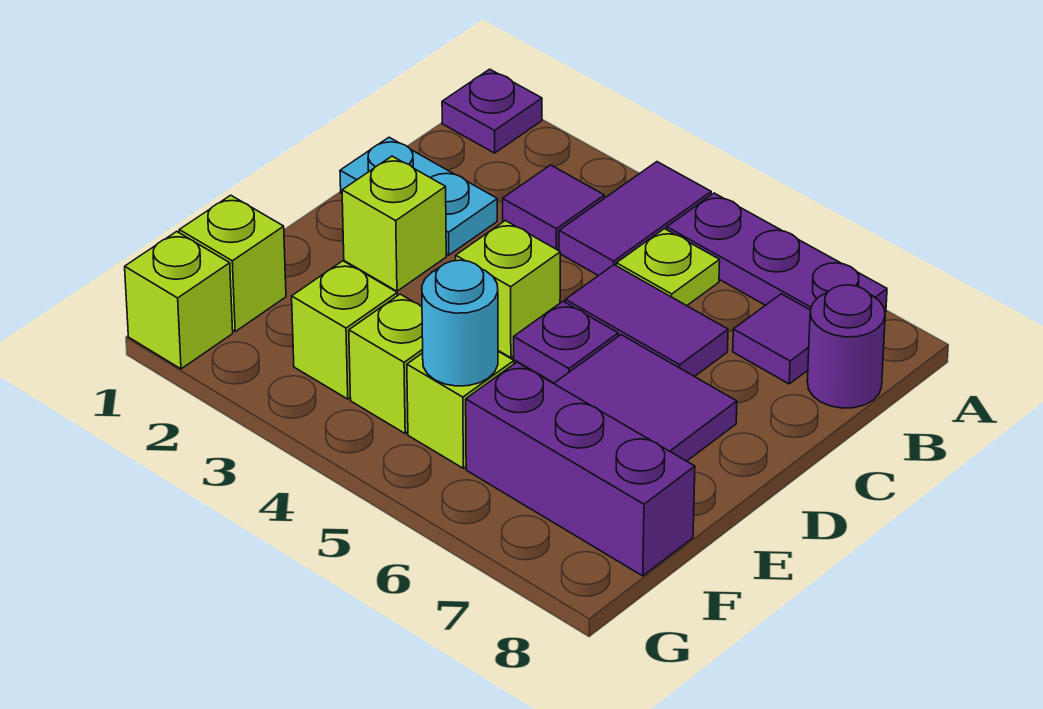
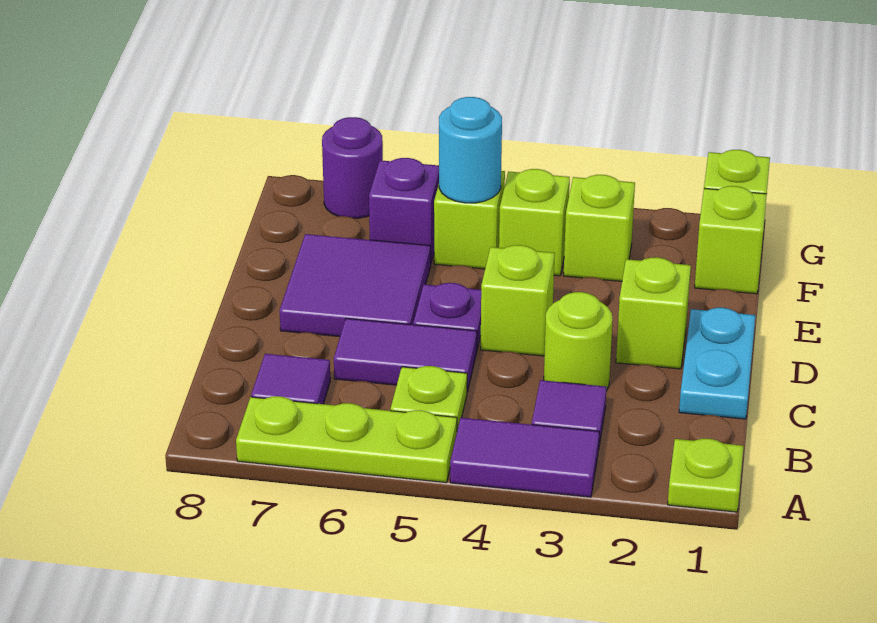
purple 1x1 plate [442,69,542,153] -> lime 1x1 plate [668,439,744,512]
purple 1x2 tile [559,162,711,276] -> purple 1x2 tile turned to [450,418,599,497]
purple 1x3 plate [667,193,887,312] -> lime 1x3 plate [236,396,457,483]
purple 1x1 round brick [807,285,885,408] -> purple 1x1 round brick moved to [322,117,383,218]
cyan 1x2 plate [340,137,497,255] -> cyan 1x2 plate turned to [679,308,755,419]
none -> lime 1x1 round brick [544,292,613,391]
purple 1x3 brick [466,362,695,576] -> purple 1x1 brick [369,158,439,263]

